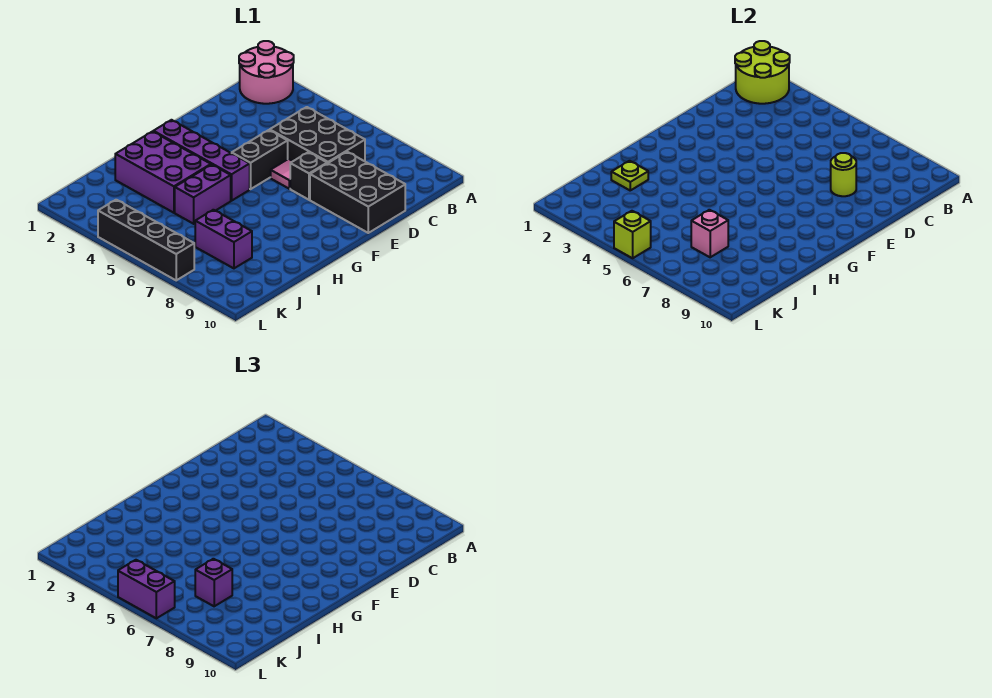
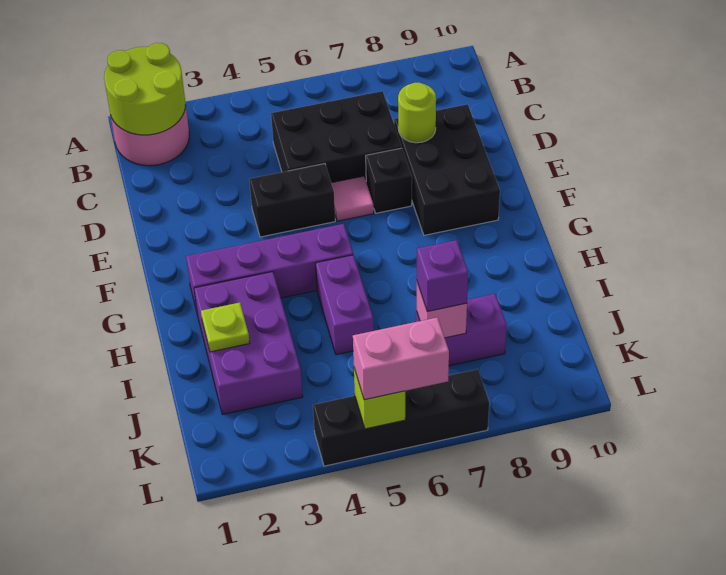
black 2x3 brick [310,152,405,233] -> black 2x3 brick turned to [394,104,500,235]
black 1x2 brick [232,130,288,189] -> black 1x2 brick turned to [249,164,335,237]
purple 2x3 brick [115,131,211,213] -> purple 2x3 brick turned to [194,272,303,415]
purple 1x2 brick [118,560,175,618] -> pink 1x2 brick [353,317,449,400]

